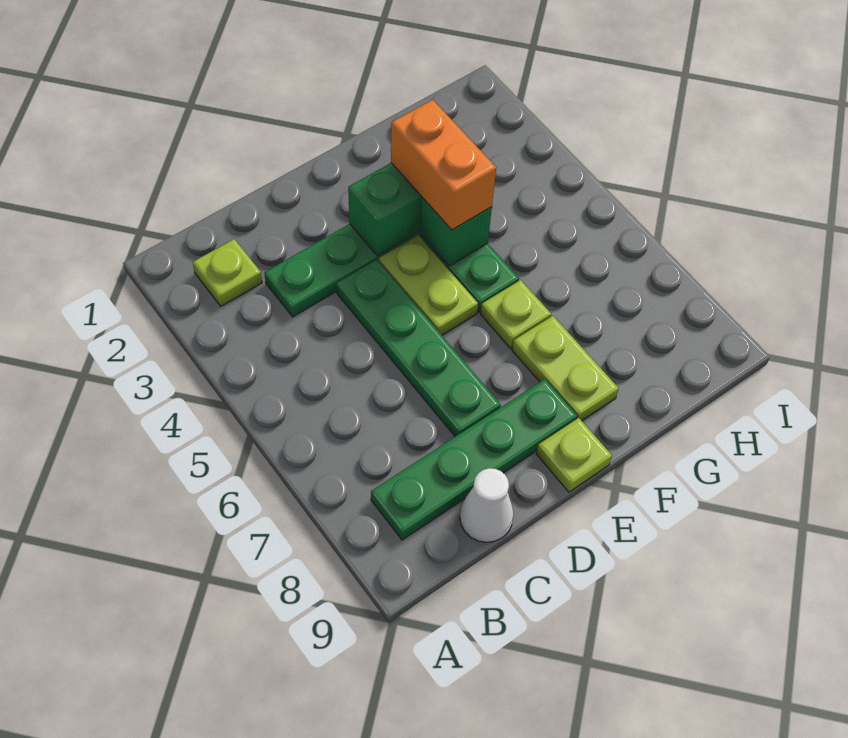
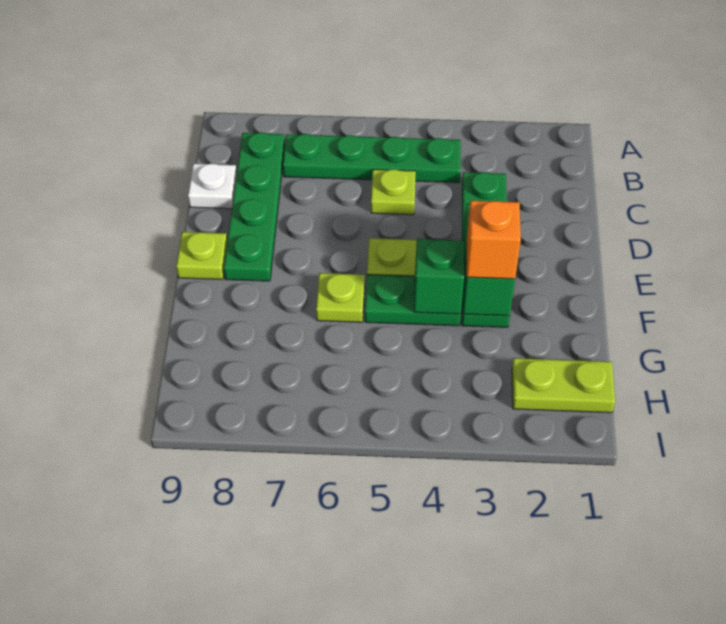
lime 1x1 plate [193,239,262,306] -> lime 1x1 plate moved to [371,169,416,215]
white 1x1 cone [460,468,514,542] -> white 1x1 plate [188,164,237,209]
green 1x4 plate [336,259,501,437] -> green 1x4 plate moved to [283,134,461,183]
orange 1x2 brick [391,100,496,230] -> orange 1x1 brick [467,201,521,279]
lime 1x2 plate [512,316,619,421] -> lime 1x2 plate moved to [512,358,615,413]

